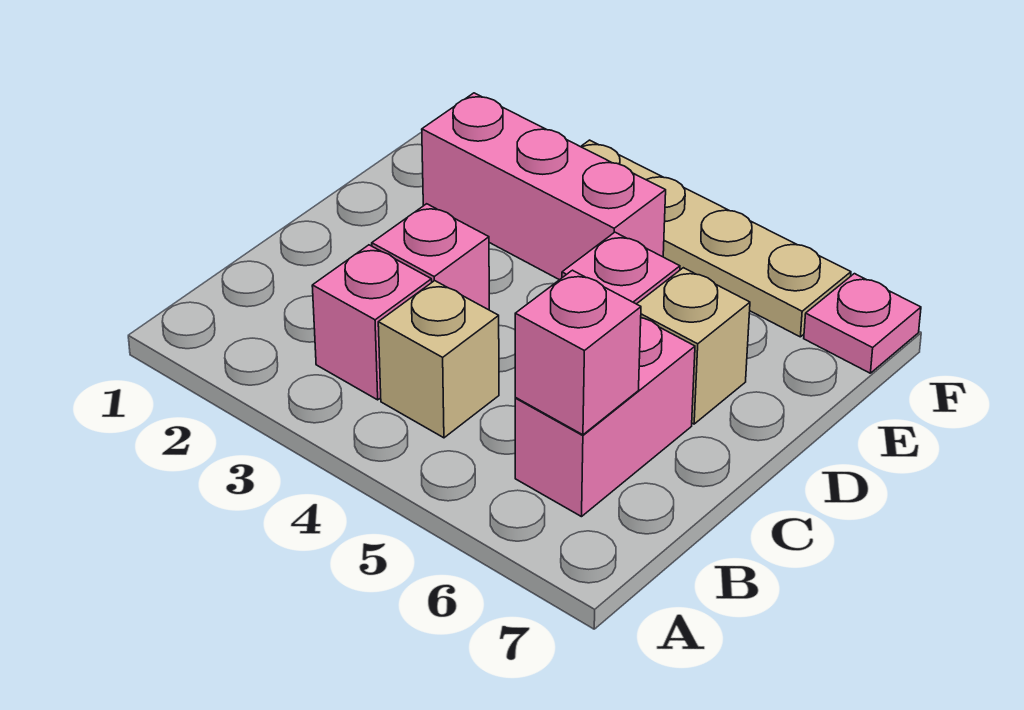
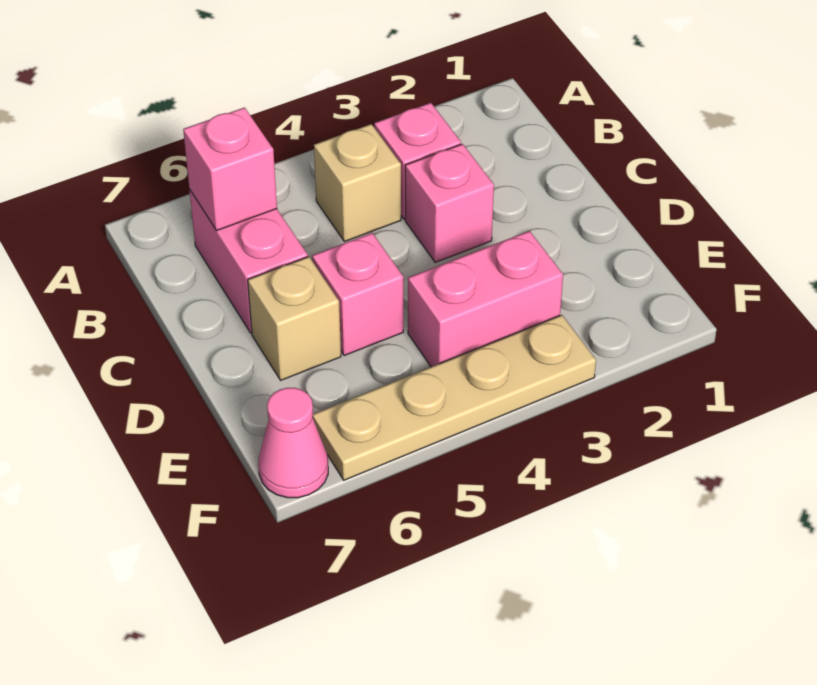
pink 1x3 brick [422,93,666,280] -> pink 1x2 brick [408,231,563,367]
pink 1x1 plate [804,274,921,373] -> pink 1x1 cone [258,388,328,498]

